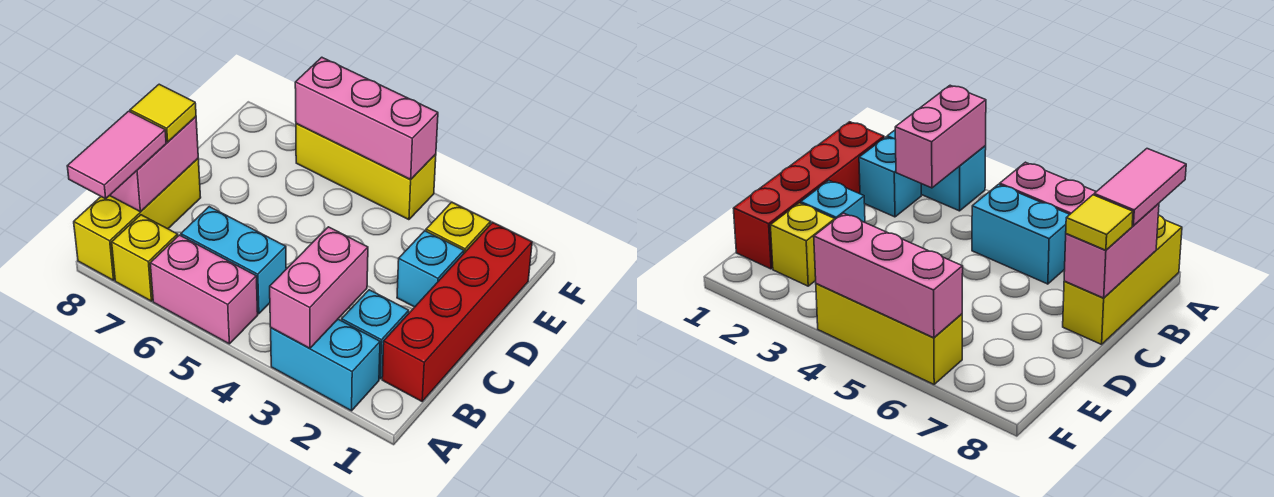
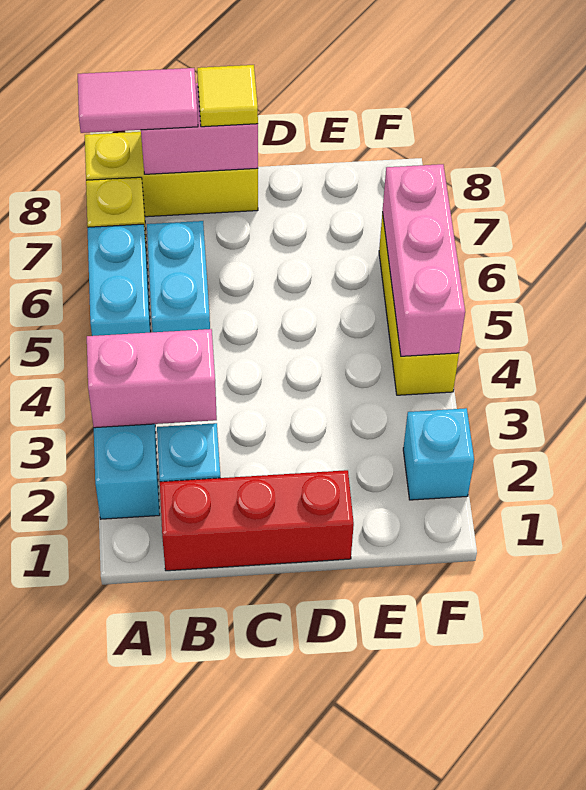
pink 1x2 brick [150,235,258,344] -> cyan 1x2 brick [87,224,151,336]
red 1x4 brick [382,223,532,401] -> red 1x3 brick [160,470,354,571]
cyan 1x1 brick [397,231,464,307] -> cyan 1x1 brick moved to [403,408,474,500]
yellow 1x1 brick [426,202,490,253] -> none

